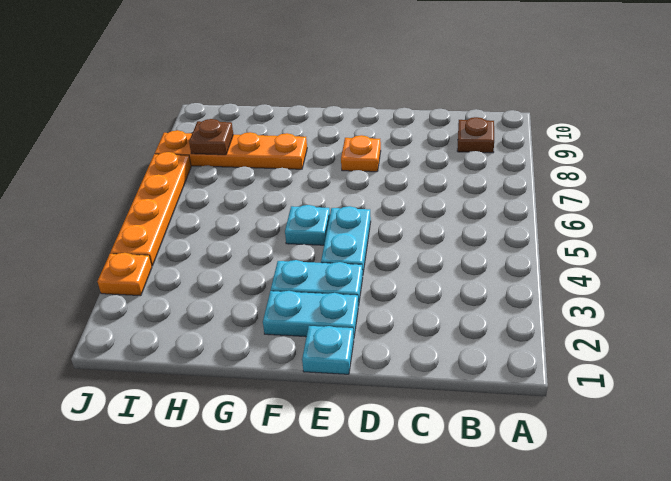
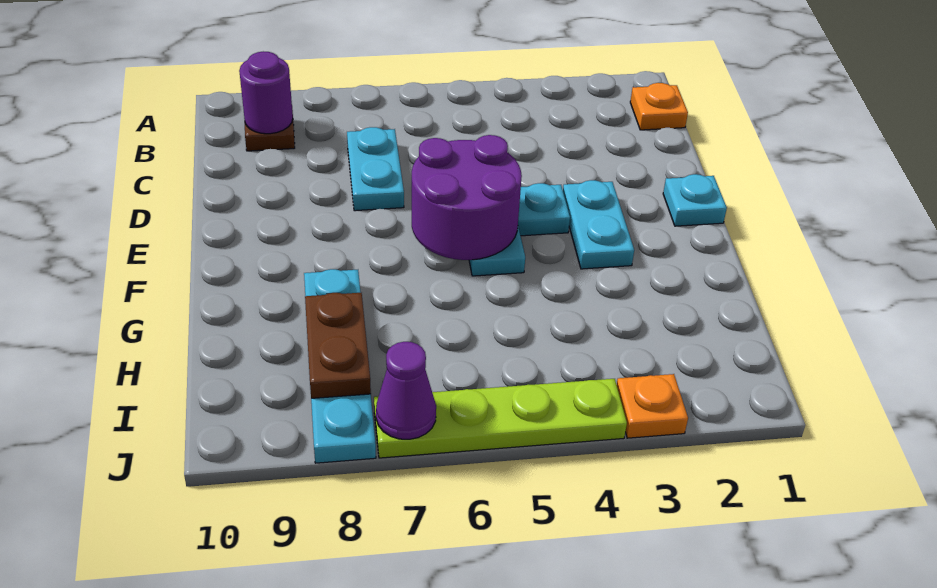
none -> purple 1x1 round brick [239,51,293,134]
cyan 1x2 plate [263,291,358,337] -> cyan 1x2 plate moved to [347,127,404,211]
none -> purple 2x2 round brick [412,135,522,260]
orange 1x1 plate [341,135,381,172] -> orange 1x1 plate moved to [630,83,688,130]
orange 1x4 plate [155,130,307,169] -> cyan 1x4 plate [304,269,376,463]
brown 1x1 plate [189,119,233,155] -> brown 1x2 plate [305,293,371,398]
orange 1x4 plate [111,152,191,266] -> lime 1x4 plate [374,379,627,458]
none -> purple 1x1 cone [376,342,436,439]

